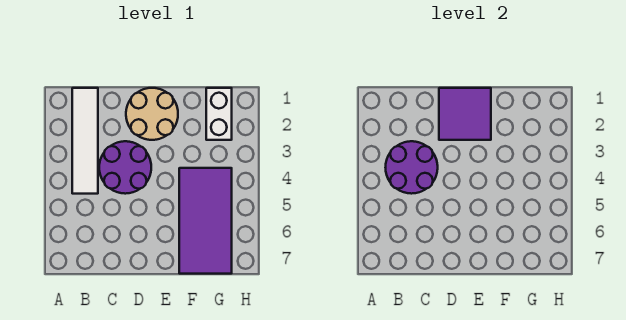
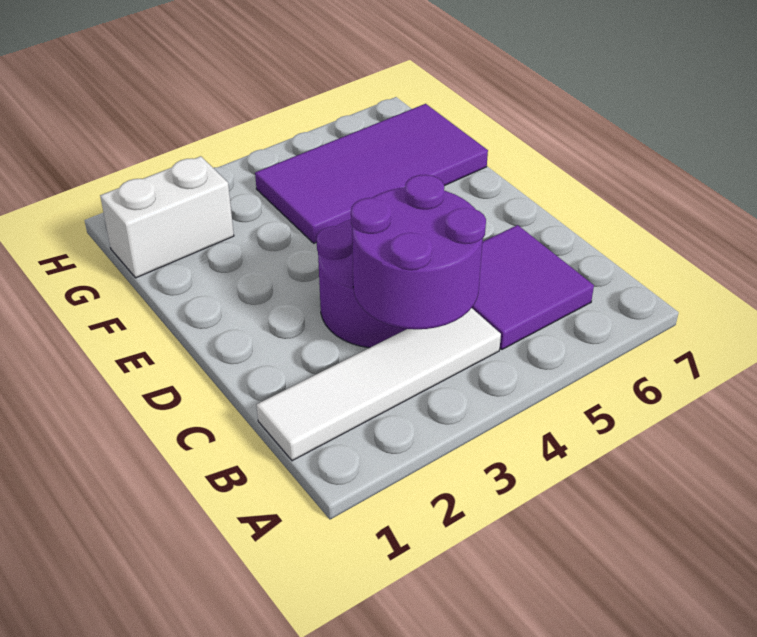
tan 2x2 round brick [126,88,178,140] -> none
purple 2x2 tile [439,88,491,140] -> purple 2x2 tile moved to [472,225,594,349]

